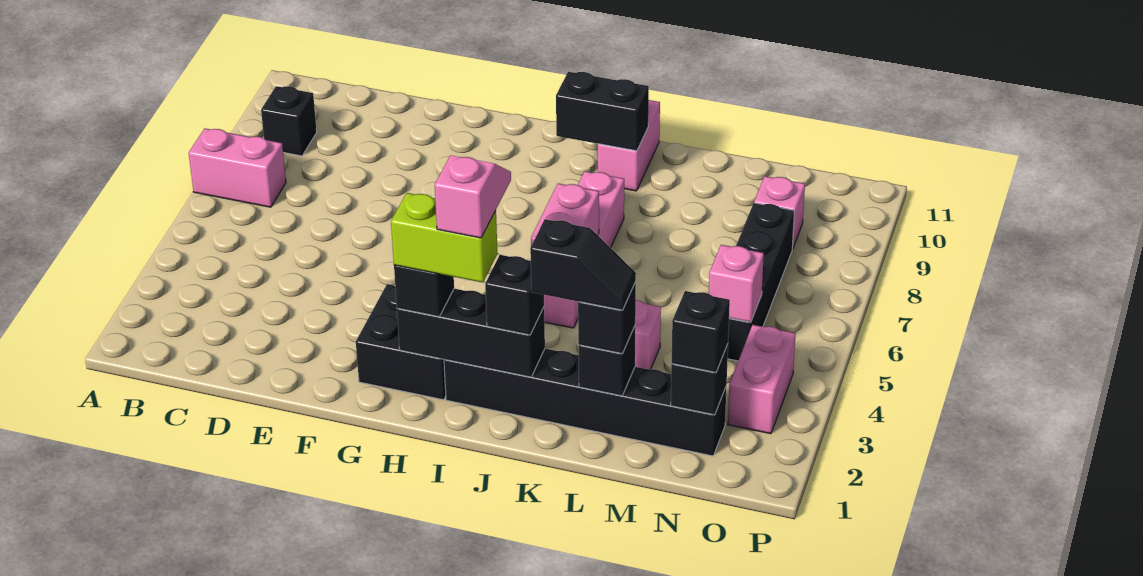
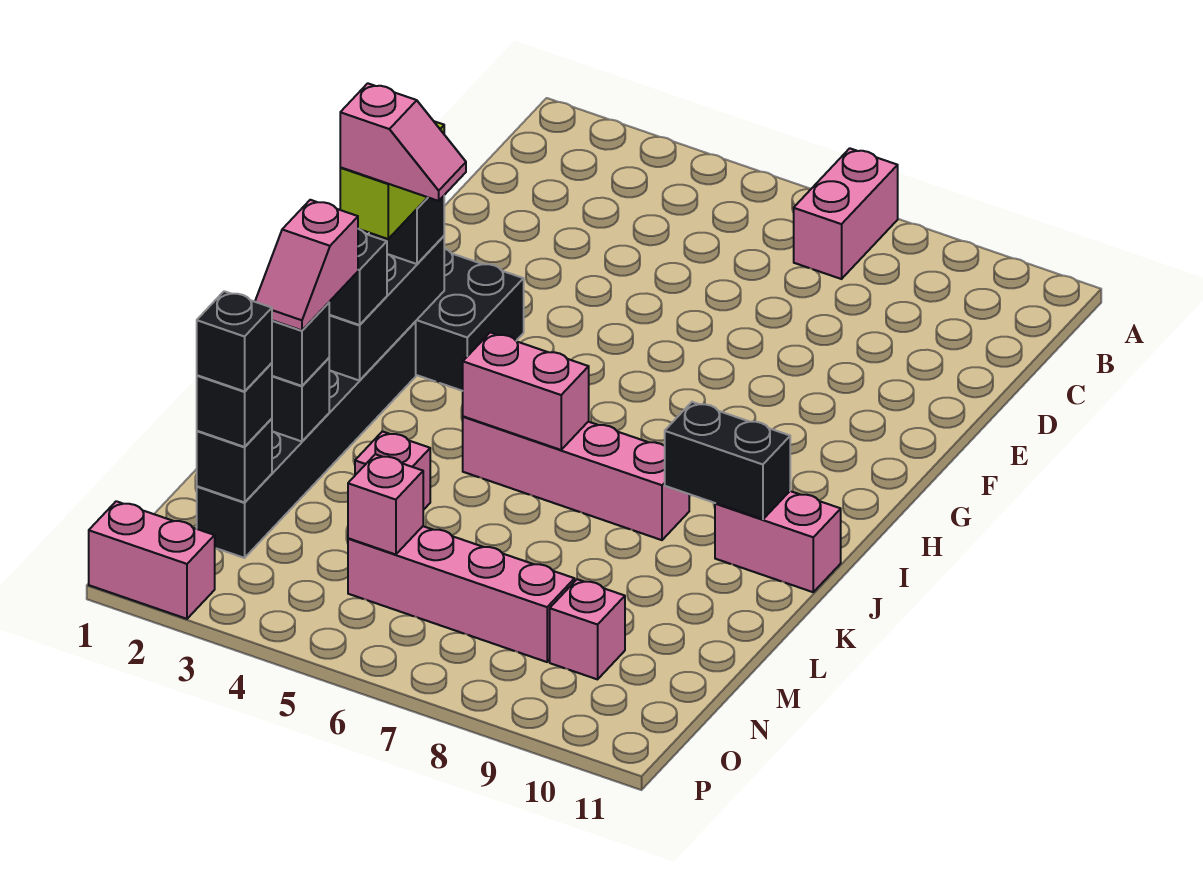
black 1x1 brick [261,86,317,156] -> black 1x1 brick moved to [197,291,272,391]
black 1x2 brick [556,72,649,151] -> black 1x2 brick turned to [665,402,790,519]
black 1x2 slope [530,219,636,310] -> pink 1x2 slope [255,200,358,330]
black 1x4 brick [728,203,794,361] -> pink 1x4 brick [348,526,575,662]
pink 1x2 brick [728,325,795,434] -> pink 1x2 brick moved to [89,501,215,619]

